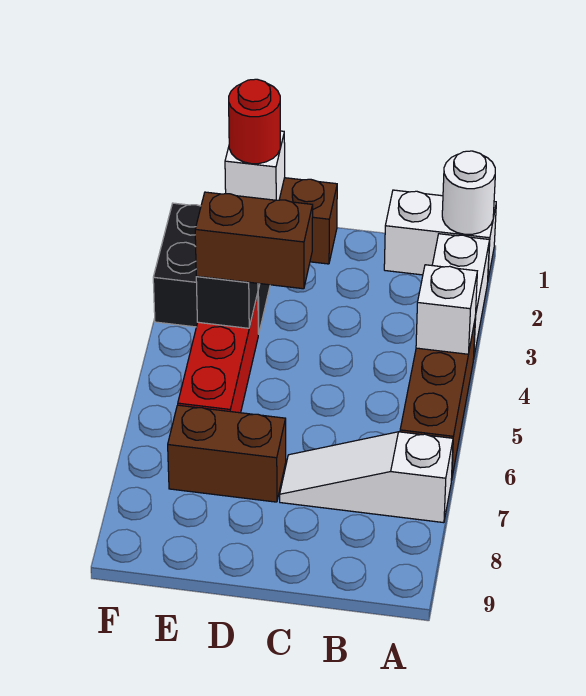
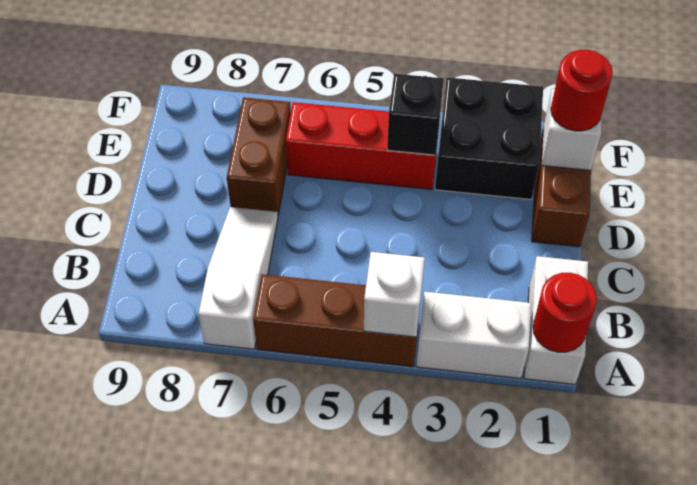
white 1x1 round brick [442,151,495,234] -> red 1x1 round brick [533,273,597,352]
brown 1x2 brick [195,192,313,289] -> none

